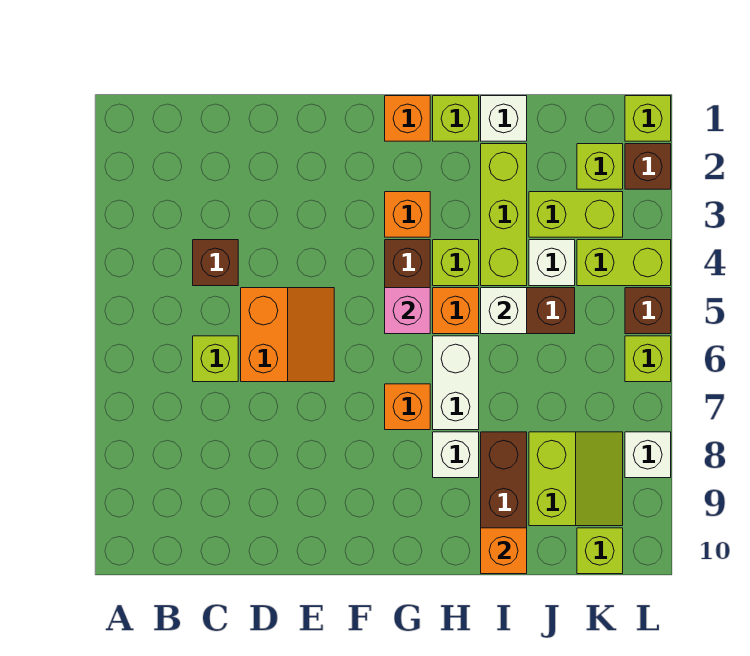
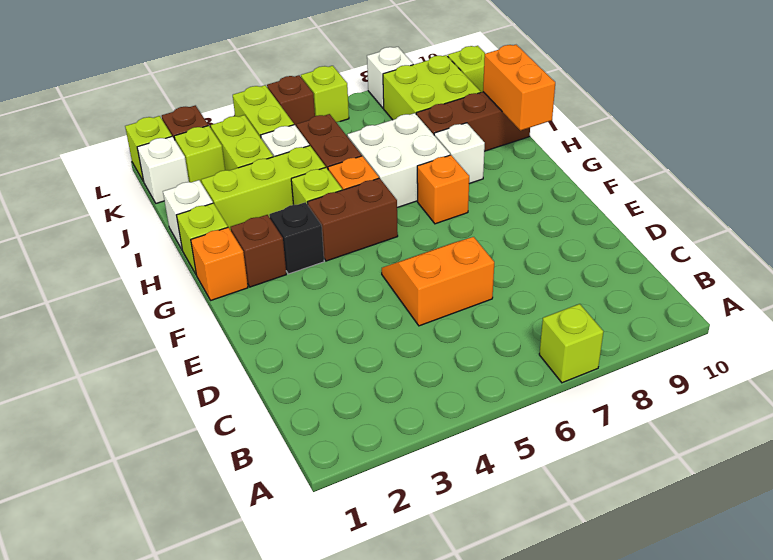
brown 1x1 brick [193,240,238,286] -> brown 1x1 brick moved to [230,215,286,287]
lime 1x1 brick [193,336,238,382] -> lime 1x1 brick moved to [539,304,604,383]
orange 1x1 brick [385,192,430,237] -> black 1x1 brick [269,202,324,274]
pink 1x1 brick [385,288,430,334] -> none
white 1x2 brick [433,336,479,430] -> white 2x2 brick [347,113,450,208]
white 1x1 brick [481,288,527,334] -> white 1x1 brick moved to [137,137,189,203]
orange 1x1 brick [481,528,527,574] -> orange 1x2 brick [483,45,555,131]
lime 2x2 slope [529,432,623,526] -> lime 2x2 brick [383,55,481,120]

